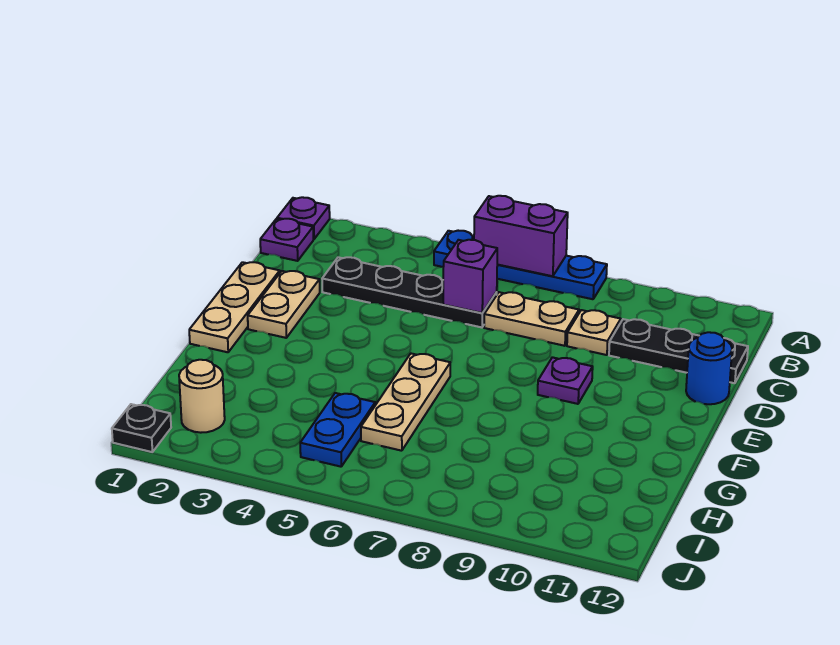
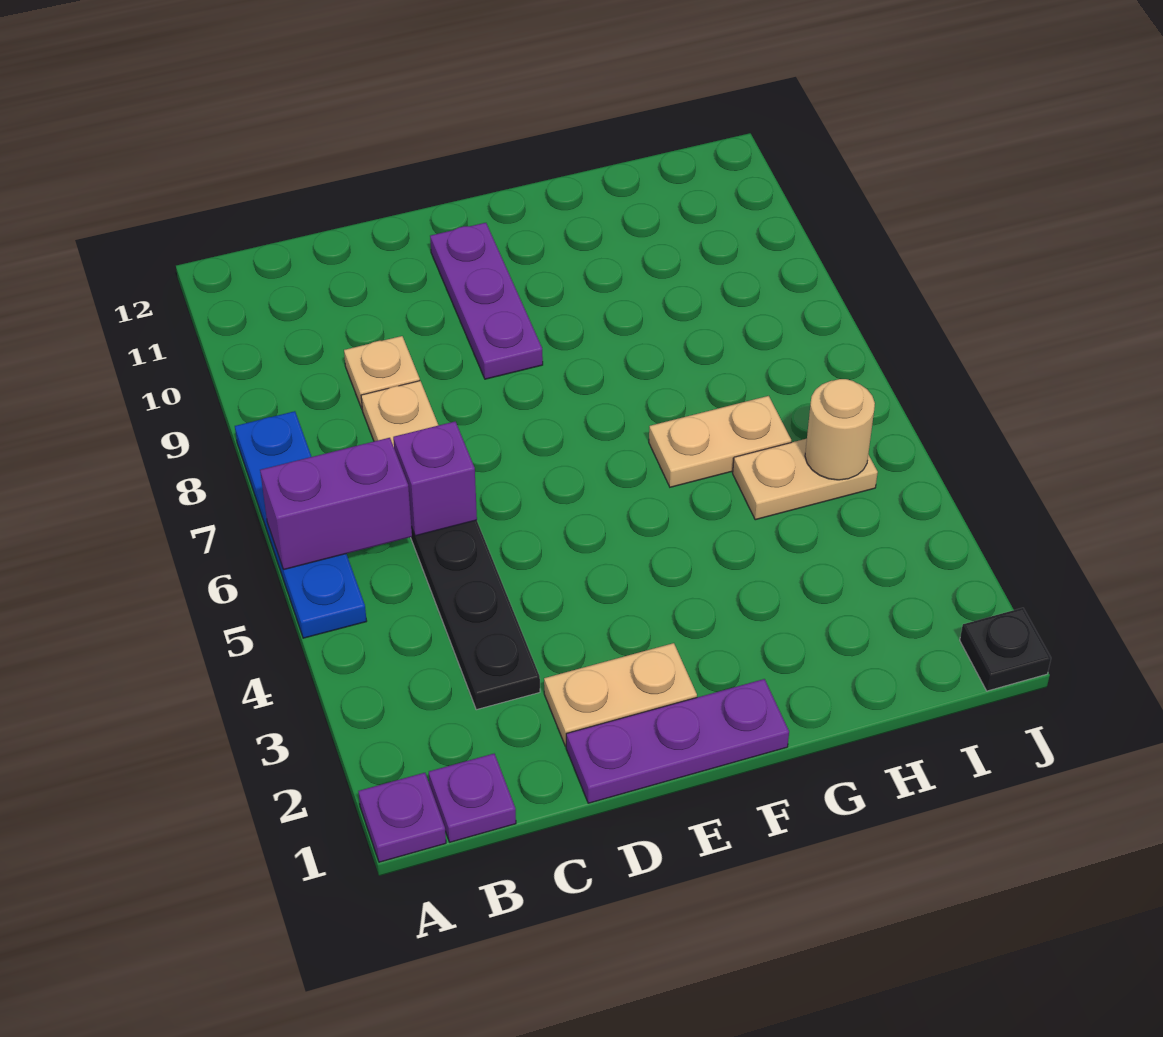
purple 1x2 brick [474,196,568,276] -> purple 1x2 brick turned to [260,438,412,570]
black 1x3 plate [609,319,748,383] -> none
tan 1x3 plate [189,262,280,352] -> purple 1x3 plate [566,679,789,803]
blue 1x1 round brick [686,332,732,404] -> none
purple 1x1 plate [538,357,593,404] -> purple 1x3 plate [430,223,543,379]
tan 1x3 plate [361,354,450,451] -> tan 1x2 plate [649,396,791,487]
blue 1x2 plate [300,393,375,467] -> tan 1x2 plate [733,439,878,520]
tan 1x1 round brick [179,360,225,433] -> tan 1x1 round brick moved to [805,379,875,480]

